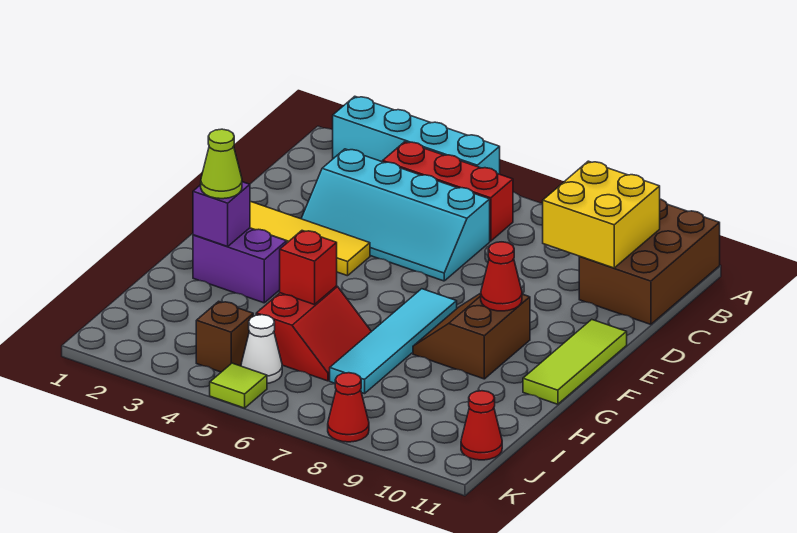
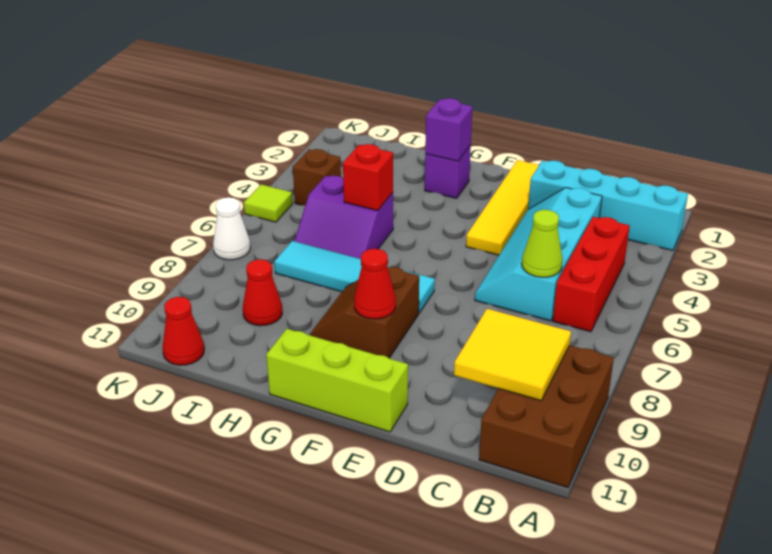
cyan 1x4 brick [333,96,500,174] -> cyan 1x4 brick turned to [528,161,688,250]
brown 2x3 brick [579,199,720,324] -> brown 2x3 brick turned to [479,345,614,488]
yellow 2x2 brick [543,161,660,268] -> yellow 2x2 tile [454,309,571,401]
lime 1x3 tile [523,319,627,404] -> lime 1x3 brick [266,329,408,432]
brown 2x2 slope [413,293,530,379] -> brown 2x2 slope turned to [310,267,419,358]
purple 1x2 brick [193,228,287,303] -> purple 1x1 brick [425,145,471,198]
lime 1x1 cone [201,129,242,199] -> lime 1x1 cone moved to [522,210,563,277]
red 2x2 slope [256,286,371,381] -> purple 2x2 slope [295,176,393,259]
white 1x1 cone [241,315,282,383] -> white 1x1 cone moved to [213,198,250,260]
red 1x1 cone [328,373,369,442] -> red 1x1 cone moved to [243,259,282,326]

